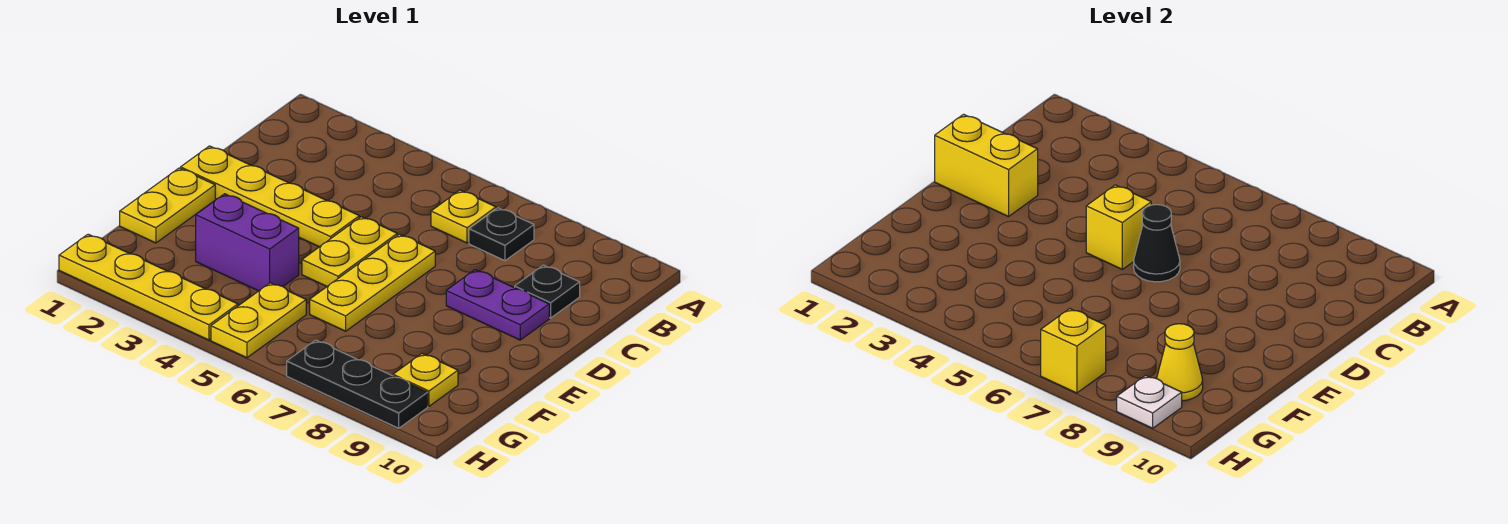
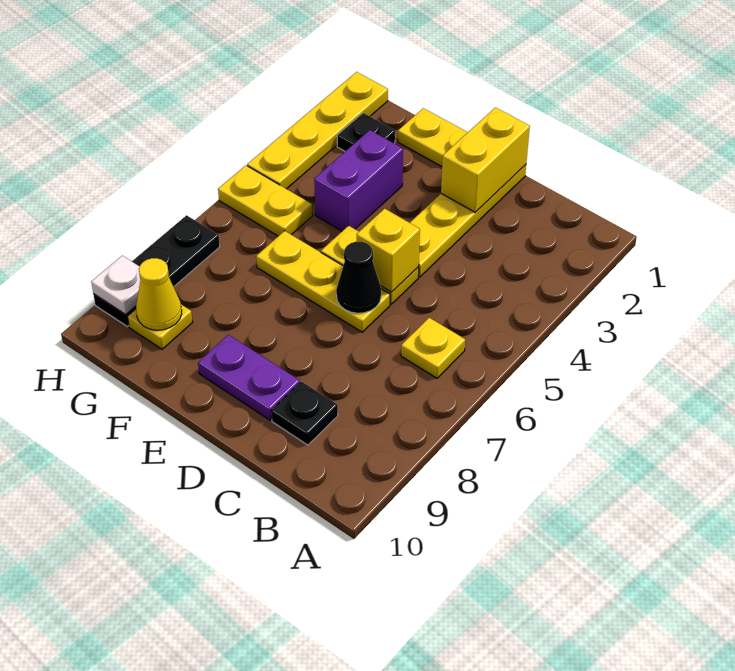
black 1x1 plate [469,208,534,261] -> black 1x1 plate moved to [337,113,395,151]
purple 1x2 plate [446,270,549,340] -> purple 1x2 plate turned to [198,335,300,420]
yellow 1x1 brick [1041,309,1106,393] -> none

